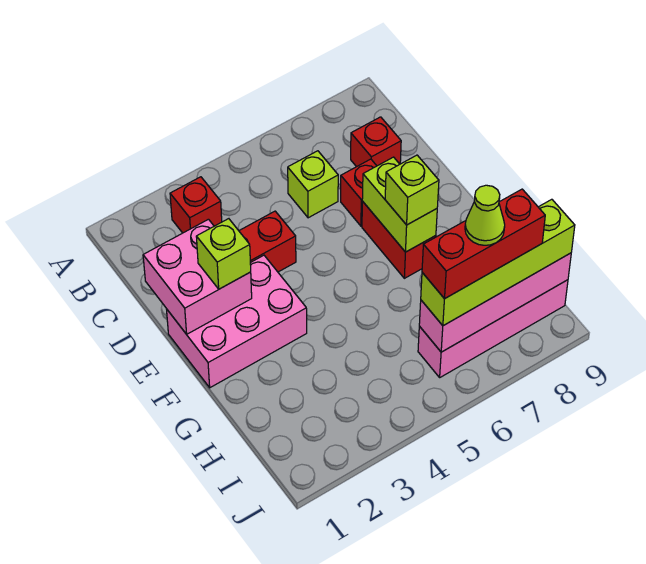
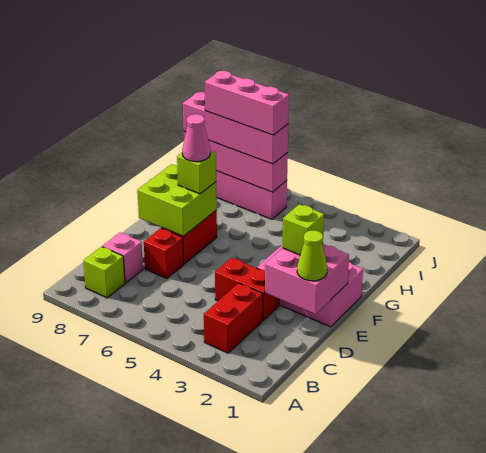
red 1x1 brick [170,177,222,233] -> red 1x2 brick [204,283,263,353]
lime 1x1 brick [288,151,338,218] -> lime 1x1 brick moved to [83,247,125,298]
red 1x1 brick [351,117,401,167] -> pink 1x1 brick [102,233,143,283]
lime 1x2 brick [362,157,437,252] -> lime 2x2 brick [137,164,217,236]
none -> pink 1x1 cone [182,114,210,162]
lime 1x4 brick [421,199,575,326] -> pink 1x4 brick [183,92,288,164]
red 1x3 brick [422,189,545,299] -> pink 1x3 brick [205,71,289,135]
lime 1x1 cone [465,185,505,245] -> lime 1x1 cone moved to [297,230,327,281]

